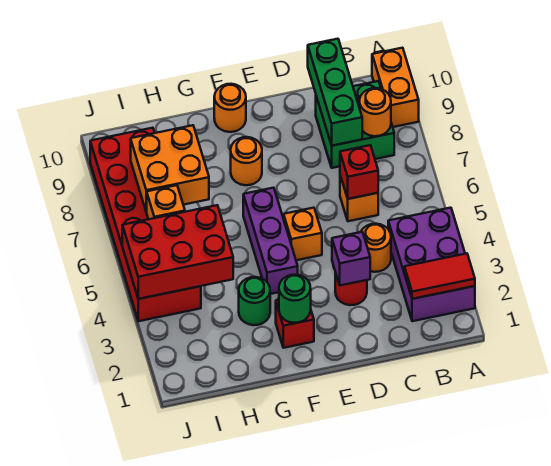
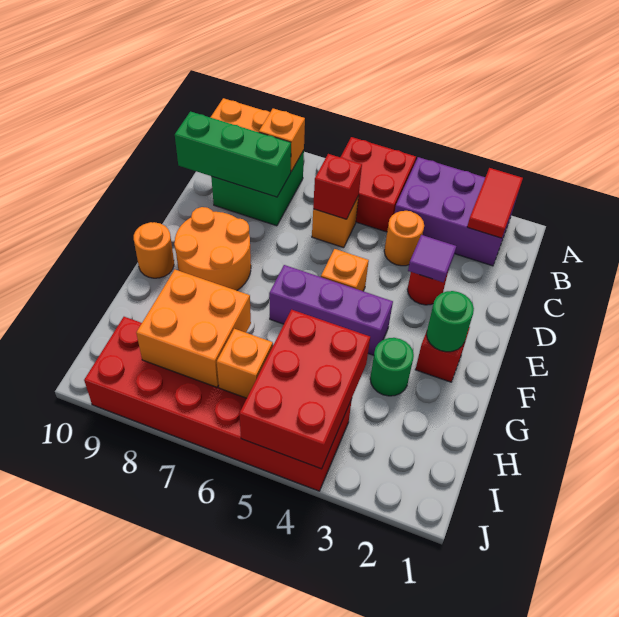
none -> red 2x2 brick [341,137,416,232]
orange 1x1 round brick [359,88,391,136] -> orange 1x1 brick [259,109,305,172]
purple 1x1 brick [332,232,370,285] -> purple 1x1 tile [408,235,456,282]
orange 1x1 round brick [231,137,262,185] -> orange 2x2 round brick [174,207,251,291]

